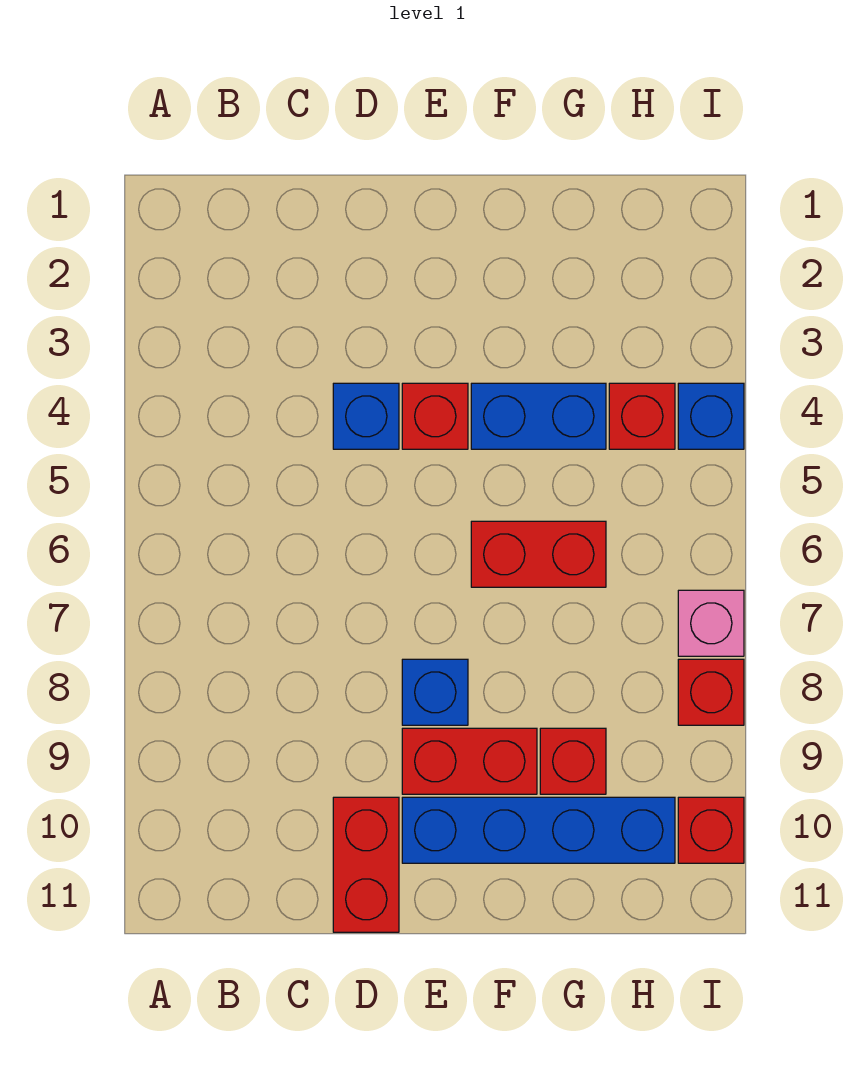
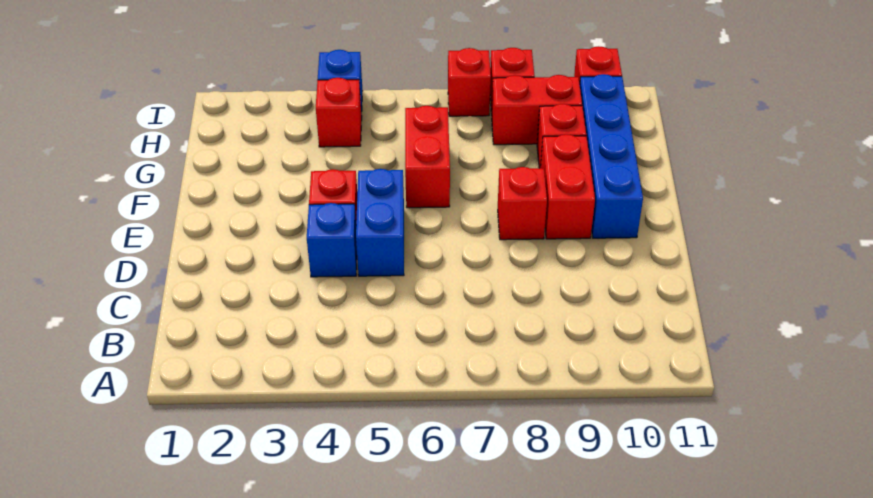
red 1x2 brick [333,797,399,932] -> red 1x2 brick moved to [492,75,582,145]
blue 1x1 brick [402,659,468,725] -> red 1x1 brick [498,167,547,240]
blue 1x2 brick [471,383,606,449] -> blue 1x2 brick moved to [356,169,404,276]
pink 1x1 brick [678,590,744,656] -> red 1x1 brick [448,48,491,116]

